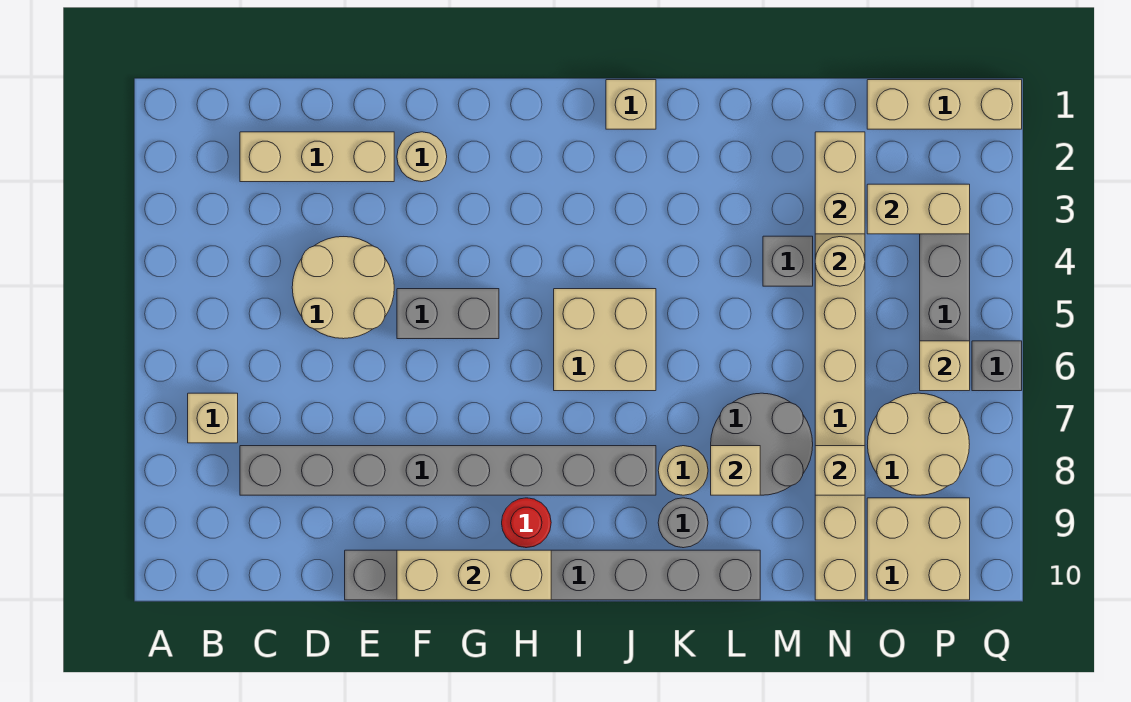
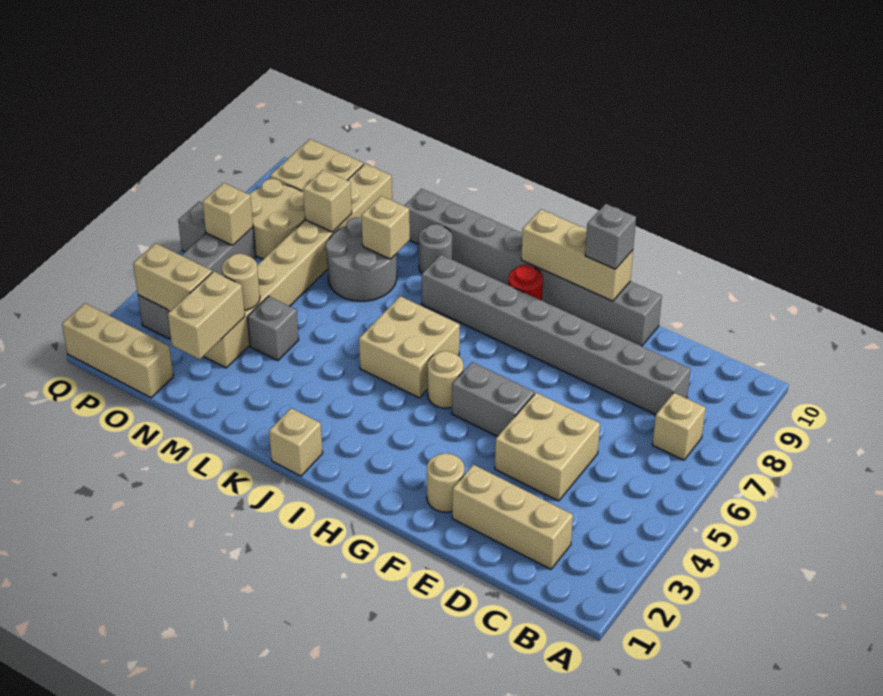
tan 2x2 round brick [292,237,394,339] -> tan 2x2 brick [495,393,600,501]
none -> grey 1x1 brick [585,204,636,269]
tan 1x1 round brick [658,446,708,495] -> tan 1x1 round brick moved to [428,351,463,408]

